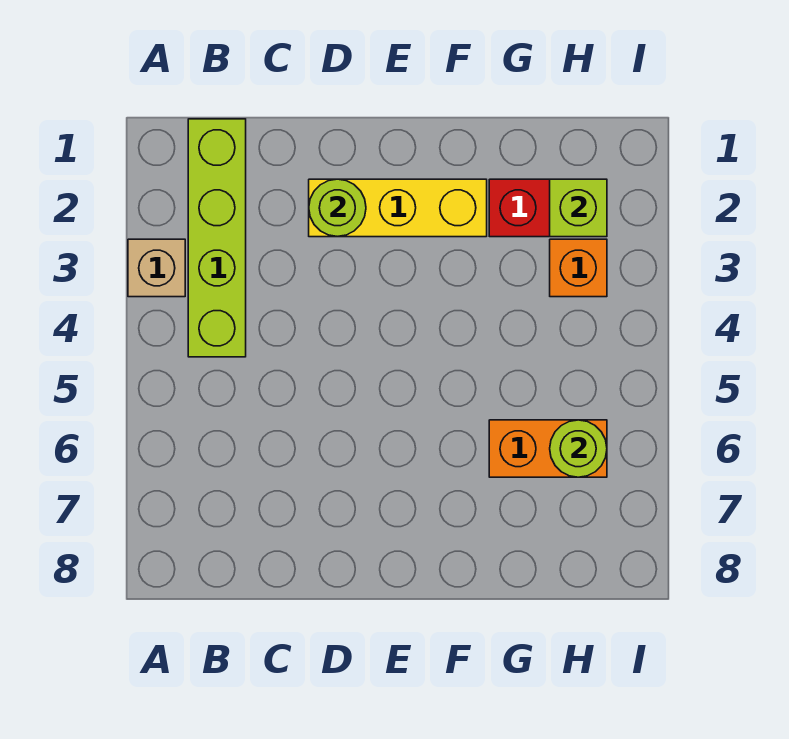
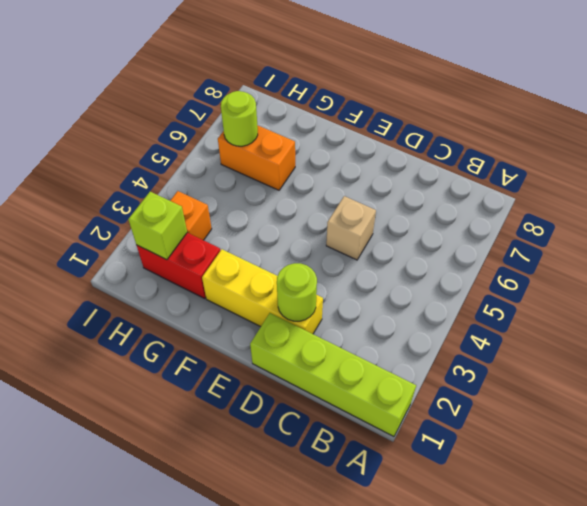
tan 1x1 brick [128,239,185,297] -> tan 1x1 brick moved to [326,196,376,260]
lime 1x4 brick [188,119,246,357] -> lime 1x4 brick turned to [250,313,416,437]

